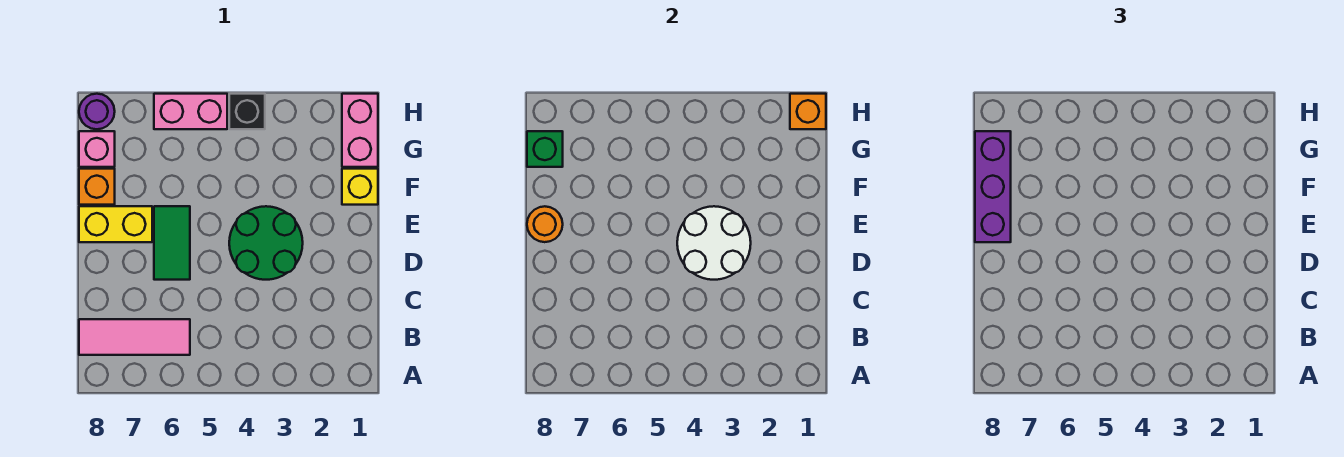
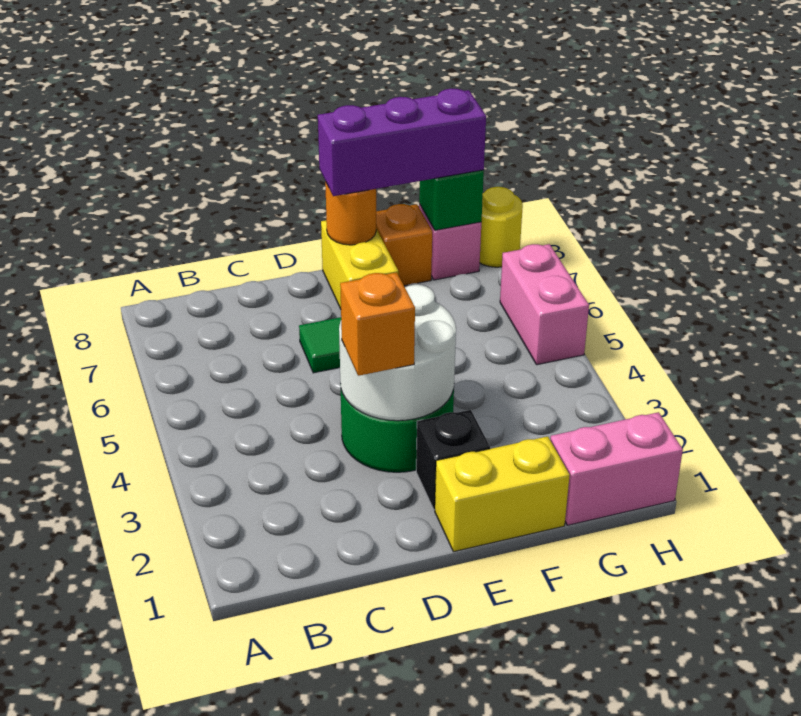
pink 1x3 tile [79,319,190,355] -> none
yellow 1x1 brick [342,169,378,205] -> yellow 1x2 brick [435,436,570,552]
orange 1x1 brick [790,94,826,129] -> orange 1x1 brick moved to [340,272,415,376]
black 1x1 brick [229,94,265,129] -> black 1x1 brick moved to [416,410,490,510]
purple 1x1 round brick [79,94,115,129] -> yellow 1x1 round brick [480,187,523,267]

